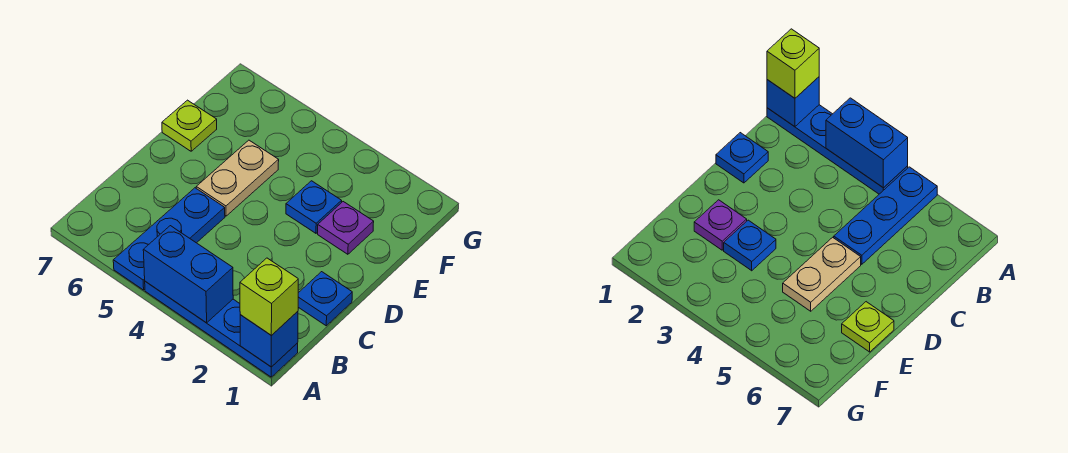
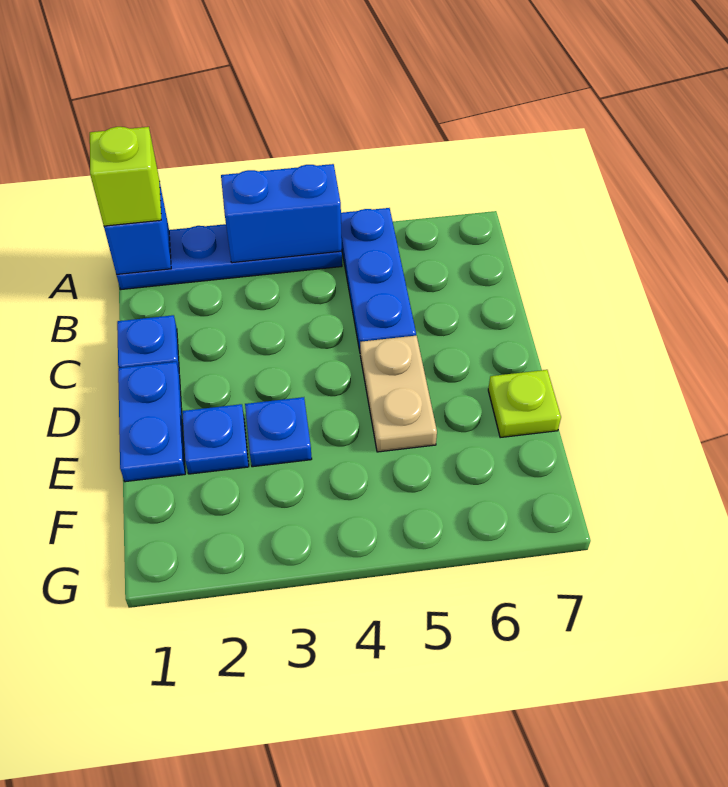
none -> blue 1x2 plate [118,362,185,482]
purple 1x1 plate [318,202,374,254] -> blue 1x1 plate [182,404,249,474]

